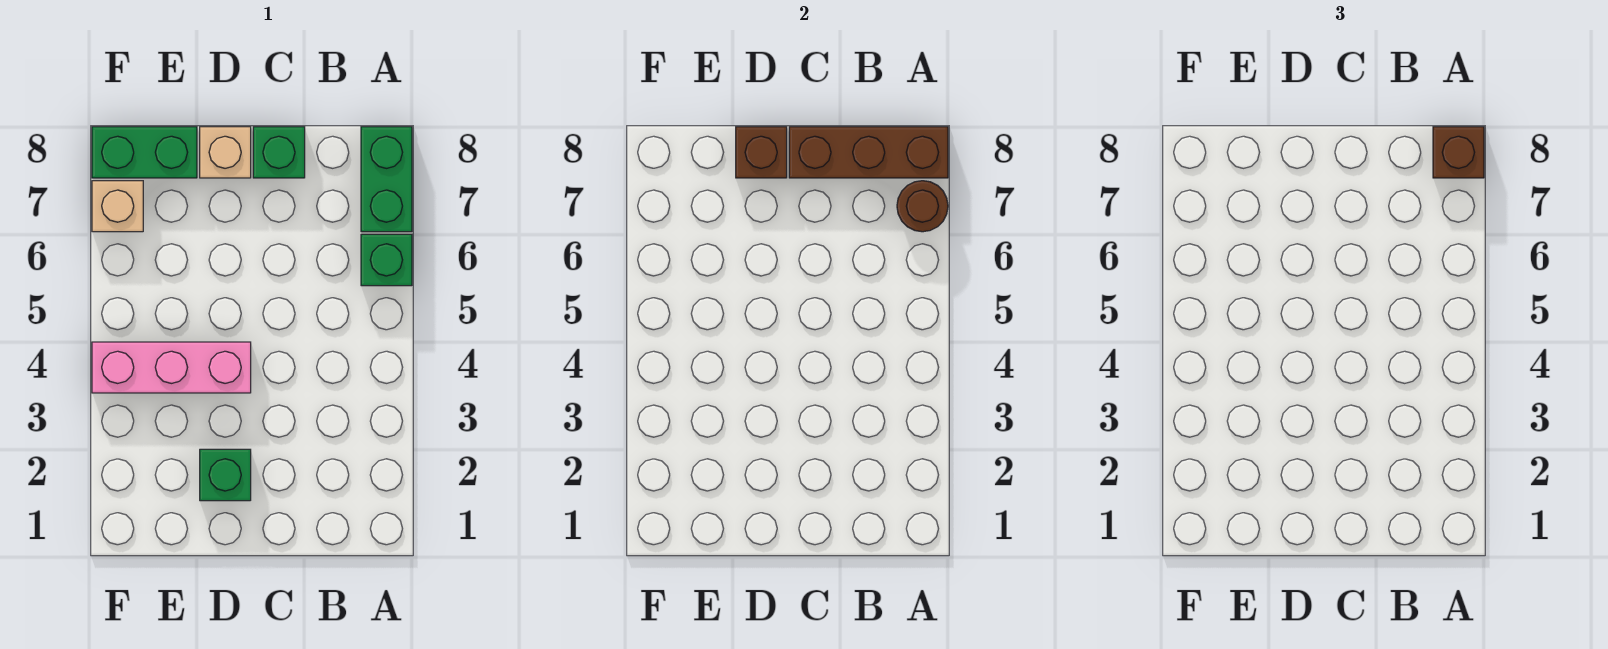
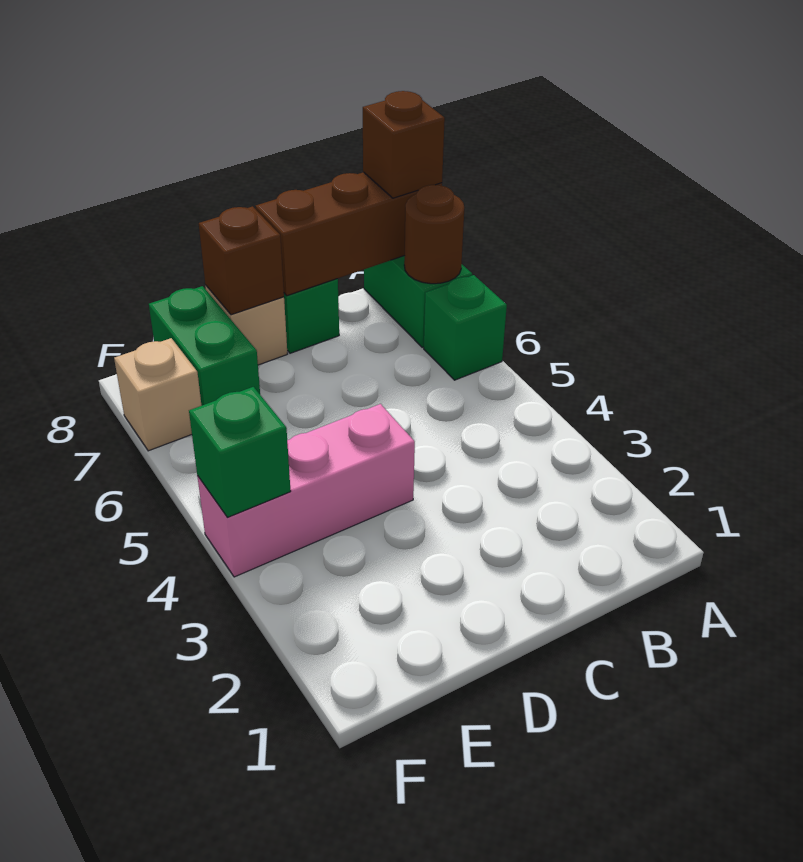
green 1x1 brick [200,449,251,501] -> green 1x1 brick moved to [189,387,291,517]
green 1x2 brick [92,127,197,178] -> green 1x2 brick turned to [149,286,260,405]

